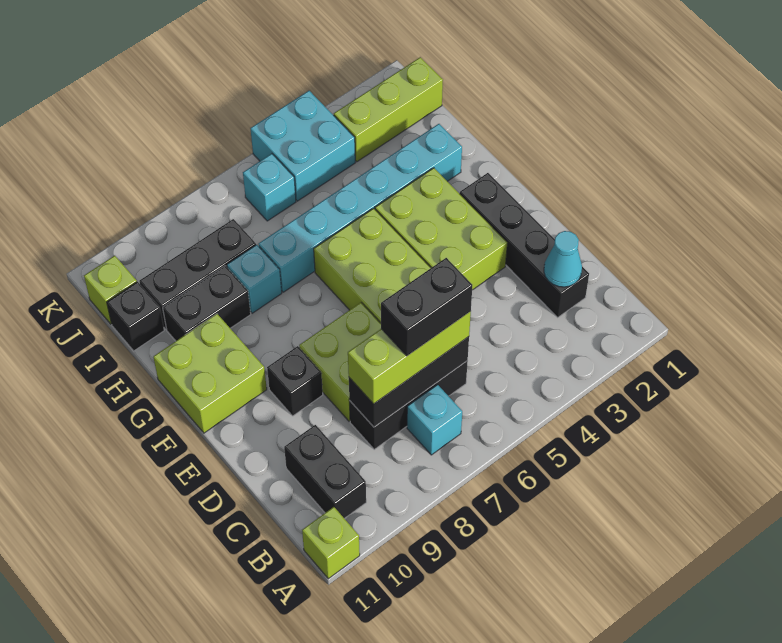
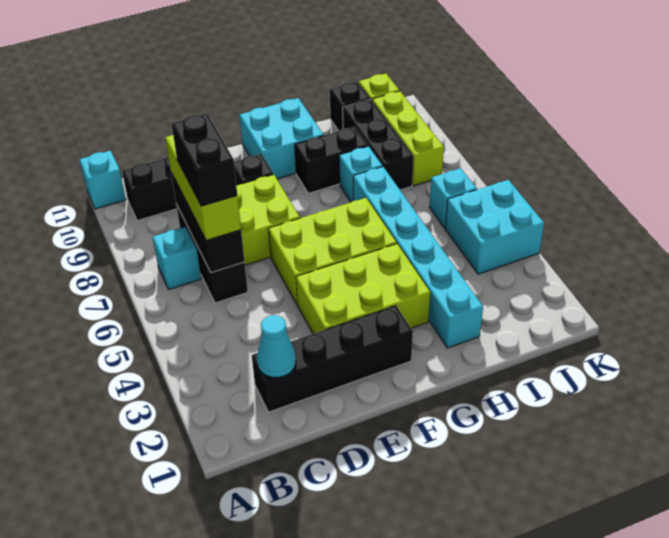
lime 1x1 brick [302,507,360,579] -> cyan 1x1 brick [79,151,126,209]
lime 2x2 brick [153,314,267,433] -> cyan 2x2 brick [240,98,324,179]
black 1x2 brick [163,266,251,341] -> black 1x2 brick turned to [295,127,368,193]
lime 1x3 brick [334,57,443,162] -> lime 1x3 brick moved to [372,91,444,186]

